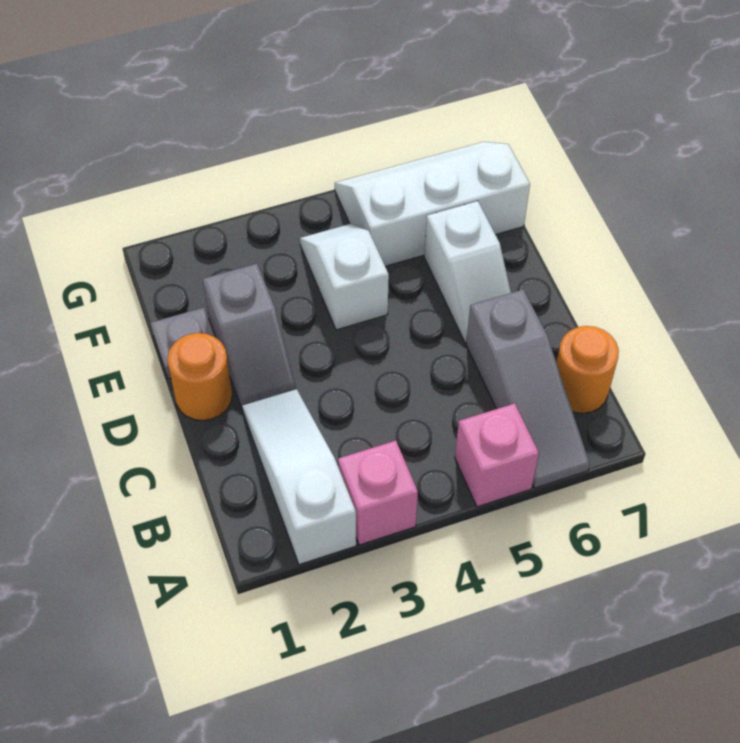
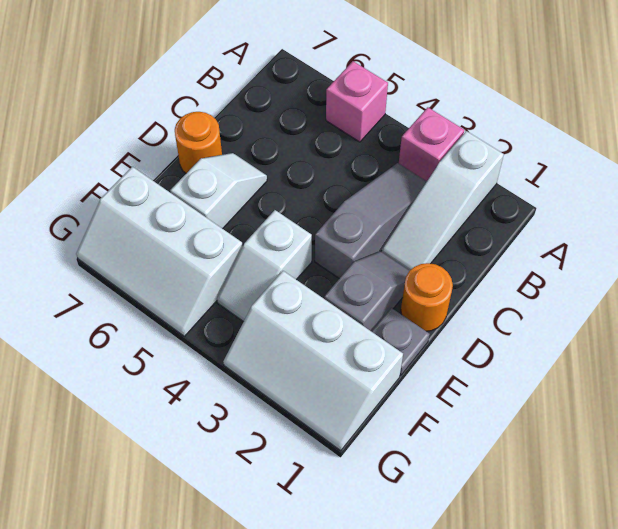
grey 1x3 slope [466,290,590,488] -> grey 1x3 slope moved to [315,163,427,279]
orange 1x1 round brick [556,326,619,413] -> orange 1x1 round brick moved to [175,112,222,173]
none -> white 2x3 slope [223,271,403,450]

